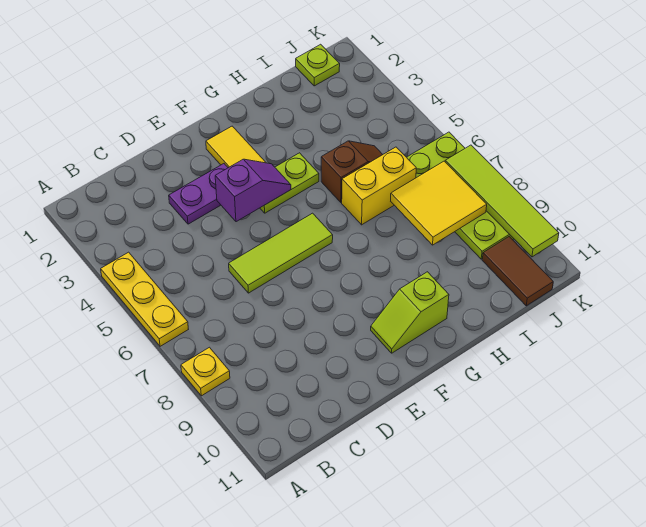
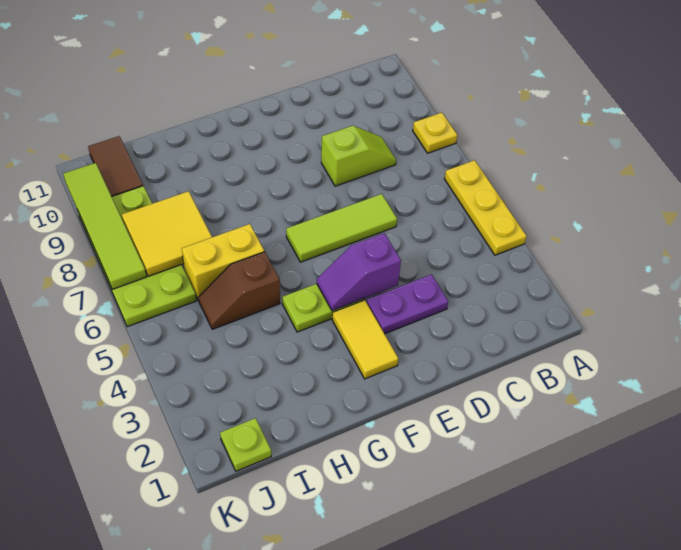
lime 1x2 slope [371,272,449,353] -> lime 1x2 slope moved to [321,126,396,186]

